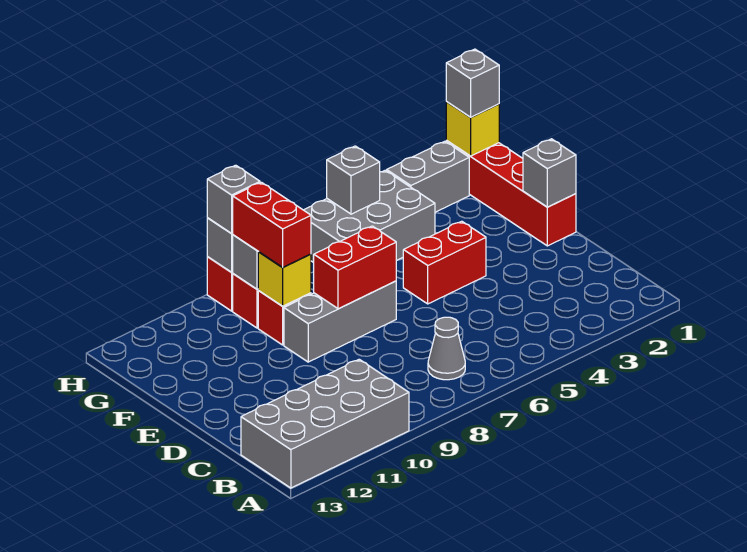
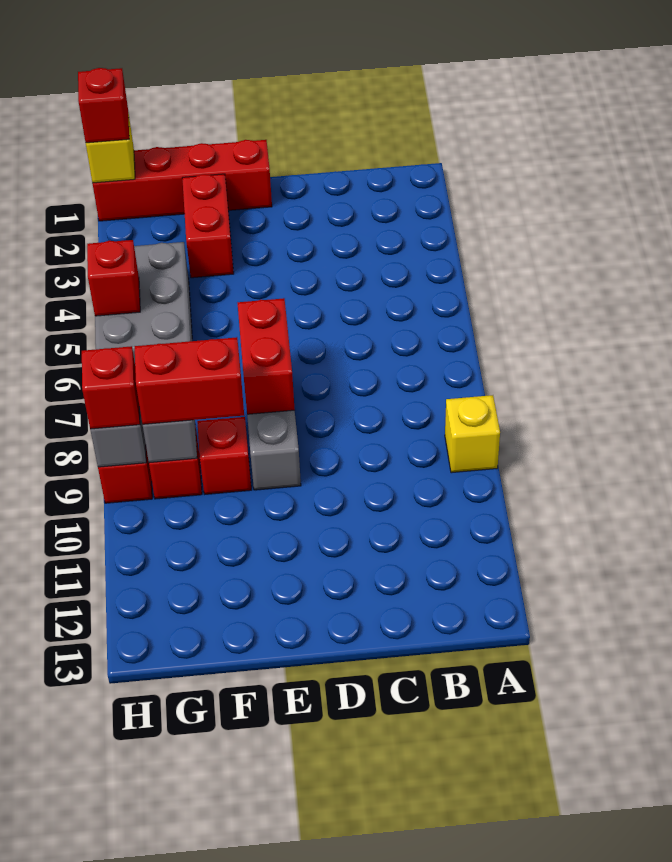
grey 2x4 brick [241,359,409,488] -> none
grey 1x1 cone [428,317,465,380] -> none
grey 1x1 brick [523,139,576,207] -> none
red 1x2 brick [403,221,486,304] -> red 1x2 brick moved to [182,174,234,278]
yellow 1x1 brick [258,252,311,306] -> yellow 1x1 brick moved to [445,395,500,473]
grey 1x1 brick [446,49,499,117] -> red 1x1 brick [78,68,129,143]
grey 1x2 brick [387,141,469,212] -> none
grey 1x1 brick [327,146,380,214] -> red 1x1 brick [87,240,140,316]
grey 1x1 brick [207,165,260,233] -> red 1x1 brick [82,346,140,429]

